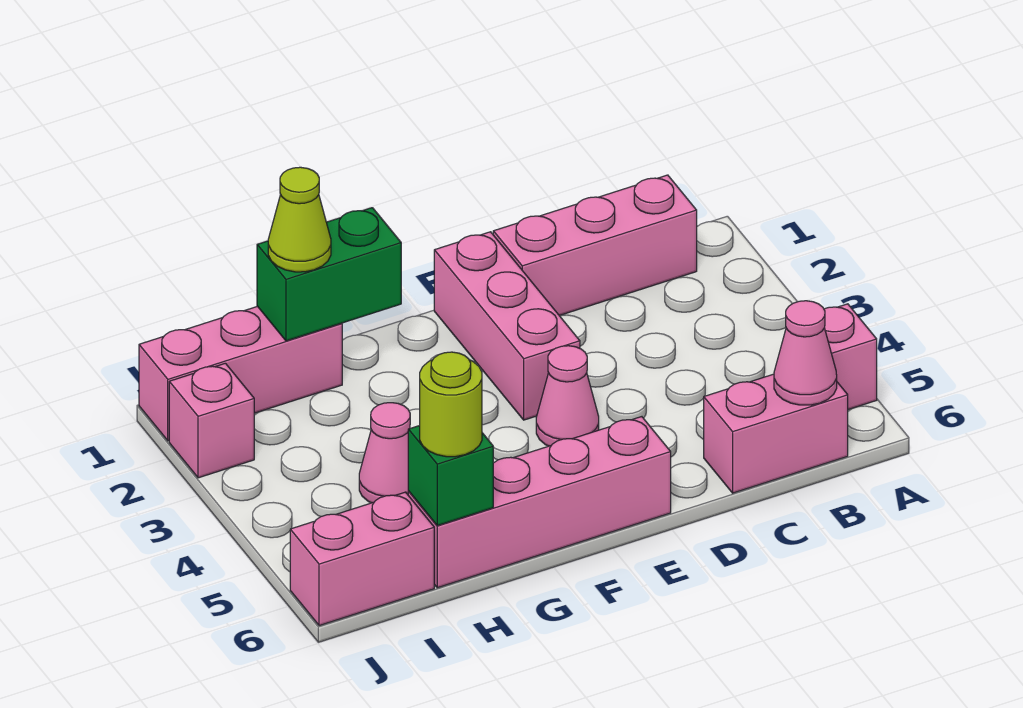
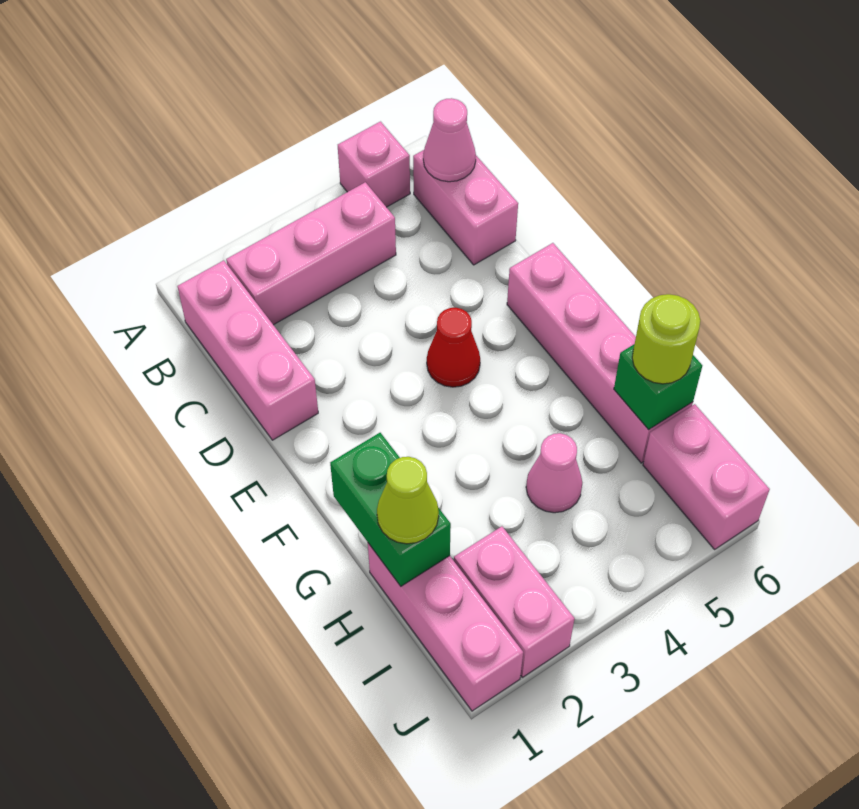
pink 1x3 brick [434,232,580,420] -> pink 1x3 brick moved to [226,182,396,325]
pink 1x1 cone [536,346,599,446] -> red 1x1 cone [427,308,480,387]
pink 1x1 brick [169,363,254,478] -> pink 1x2 brick [454,526,575,677]

